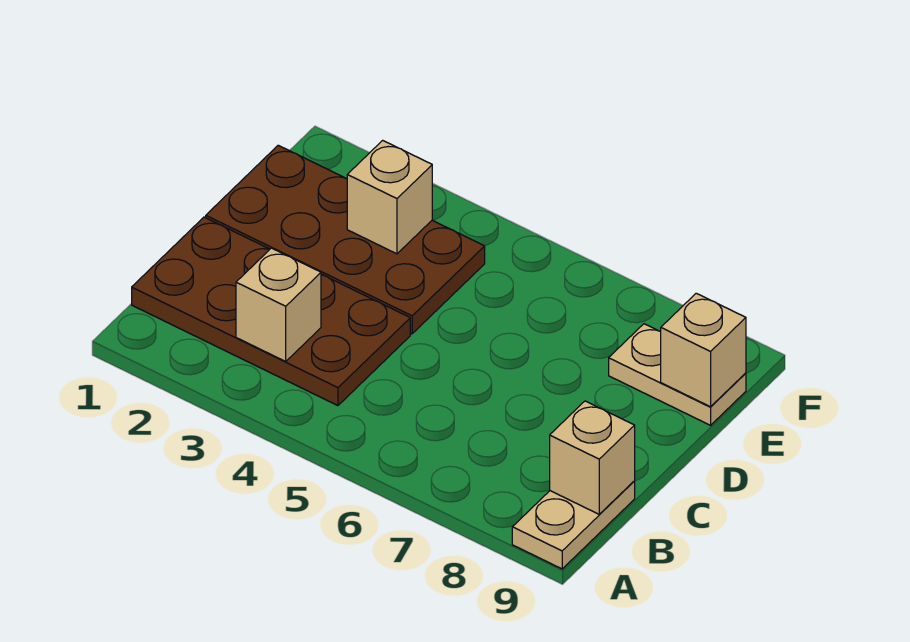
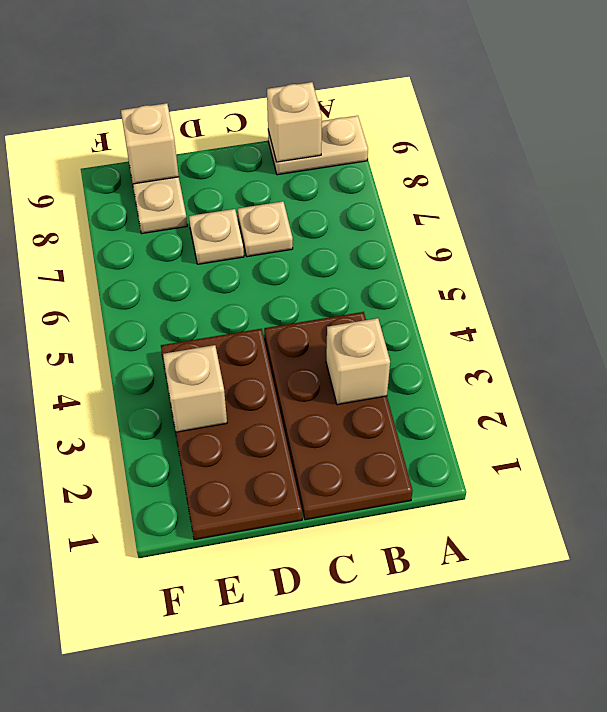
none -> tan 1x1 plate [238,201,293,257]
none -> tan 1x1 plate [189,209,244,264]

